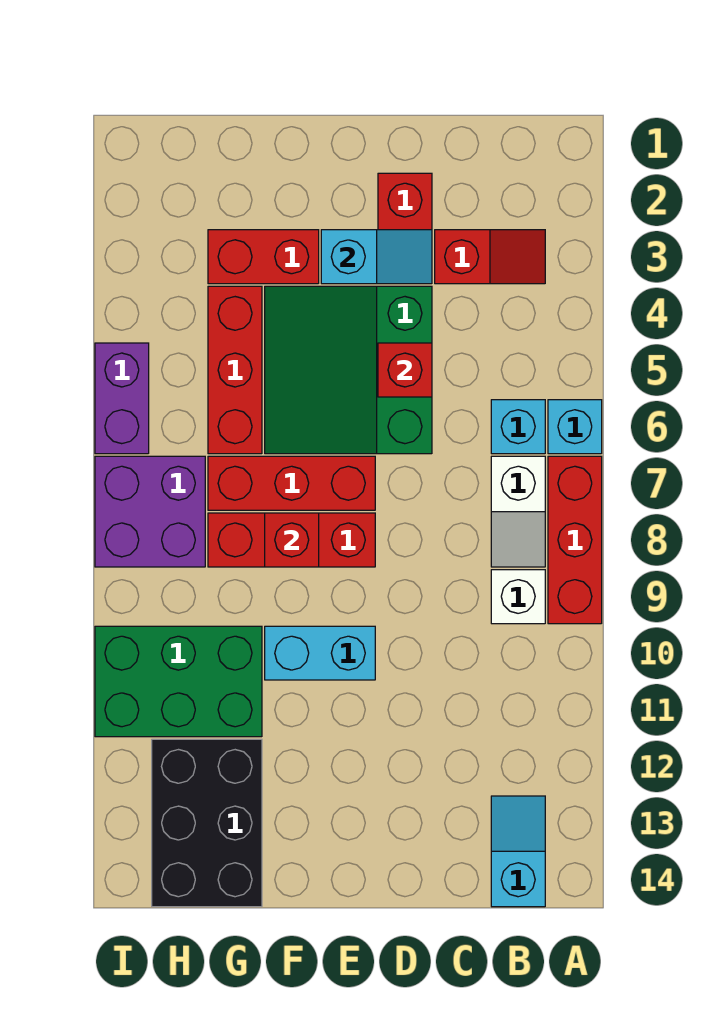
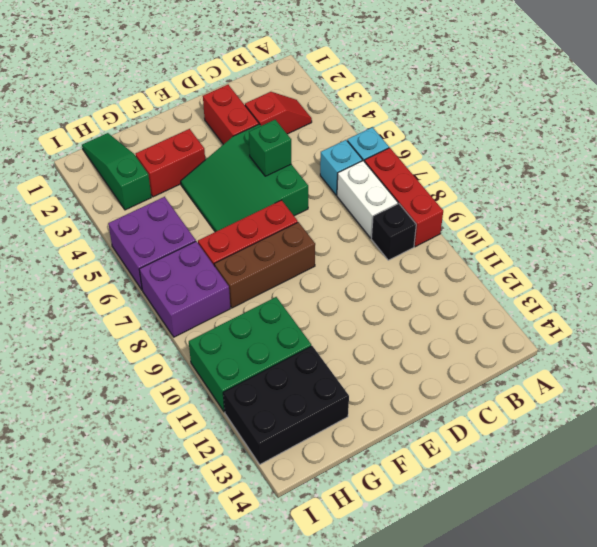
white 1x2 slope [491,456,545,567] -> white 1x2 brick [337,161,398,238]
white 1x1 brick [491,570,545,624] -> black 1x1 brick [371,204,416,260]
cyan 1x2 slope [491,796,545,907] -> none
cyan 1x2 slope [321,230,432,284] -> none
red 1x1 brick [378,343,432,397] -> green 1x1 brick [249,120,291,176]
red 1x3 brick [208,513,375,567] -> brown 1x3 brick [214,222,315,308]
cyan 1x2 brick [265,626,375,680] -> none
red 1x1 brick [265,513,319,567] -> none
red 1x3 brick [208,286,262,454] -> none
black 2x3 brick [152,739,262,907] -> black 2x3 brick turned to [223,346,349,464]
none -> green 1x3 slope [82,133,151,210]
purple 1x2 brick [95,343,149,454] -> purple 2x2 brick [108,197,196,290]

